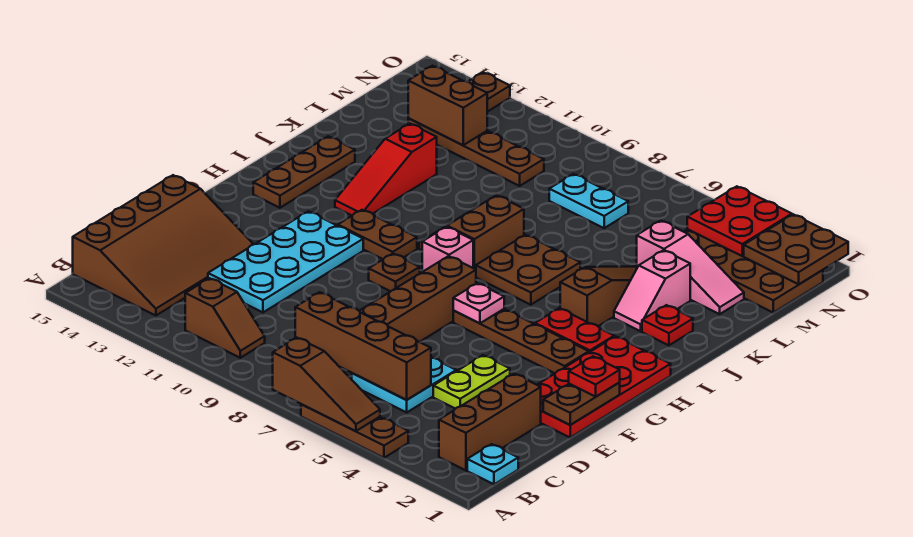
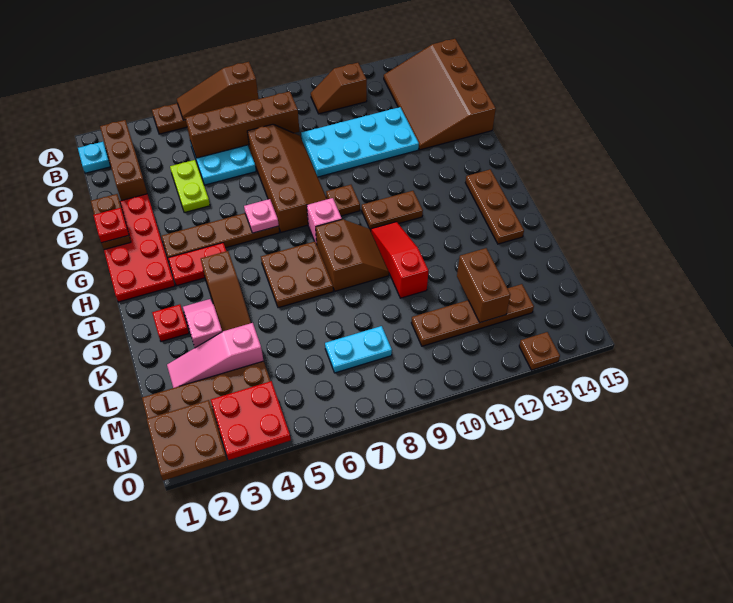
cyan 2x4 plate [208,211,363,312] -> cyan 2x4 plate turned to [301,107,419,177]
red 1x3 slope [335,124,437,215] -> red 1x3 slope moved to [371,222,429,298]
brown 1x2 brick [408,66,487,145] -> brown 1x2 brick turned to [457,248,510,323]

